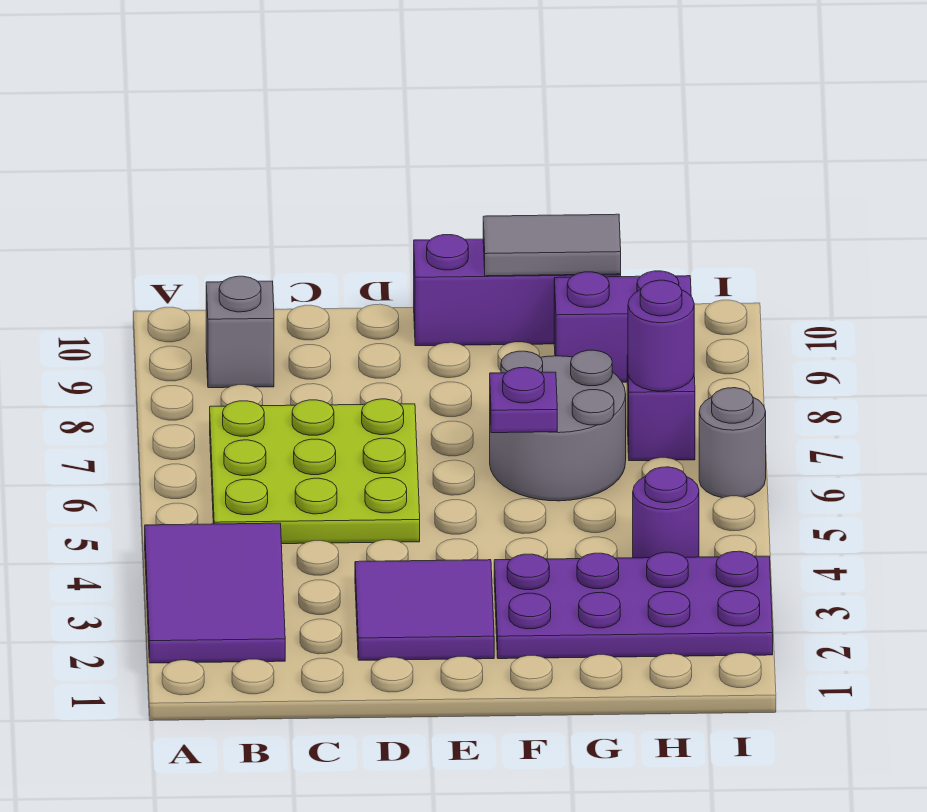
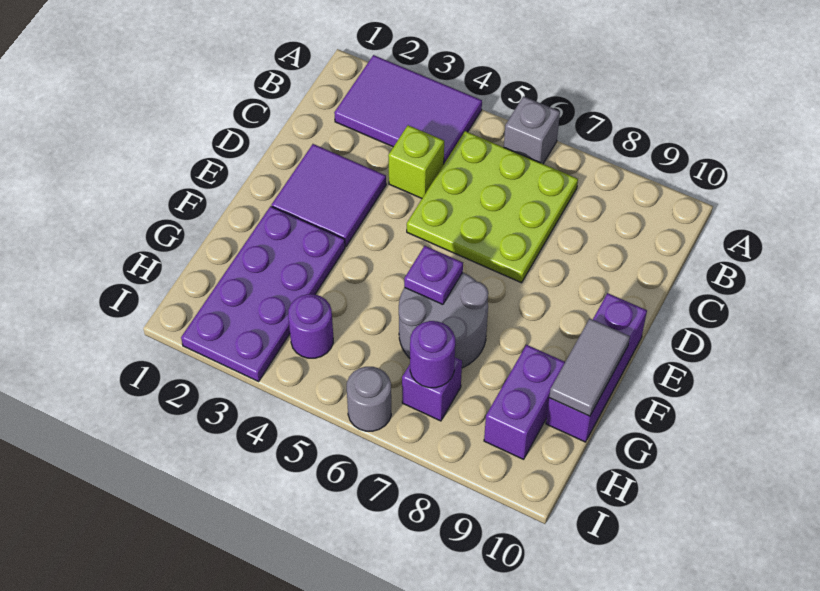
grey 1x1 brick [206,276,274,388] -> grey 1x1 brick moved to [504,96,560,164]
none -> lime 1x1 brick [388,125,444,198]

